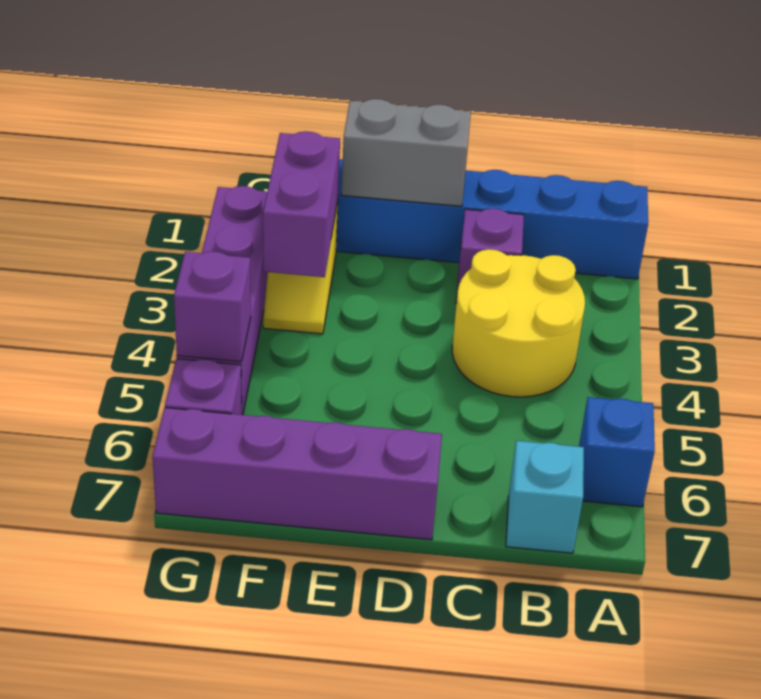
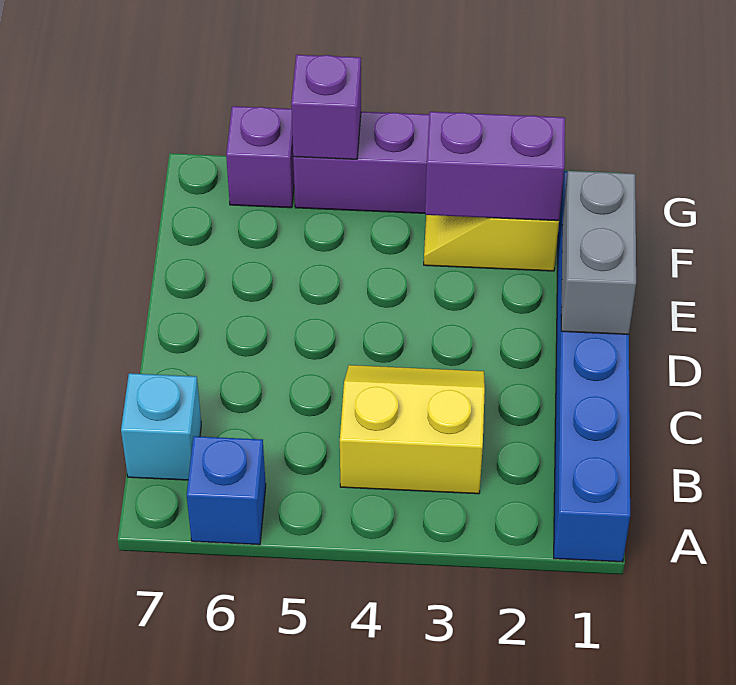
yellow 2x2 round brick [452,249,585,397] -> yellow 2x2 slope [340,365,485,494]
purple 1x1 brick [456,209,524,303] -> none
purple 1x4 brick [153,408,442,540] -> none

